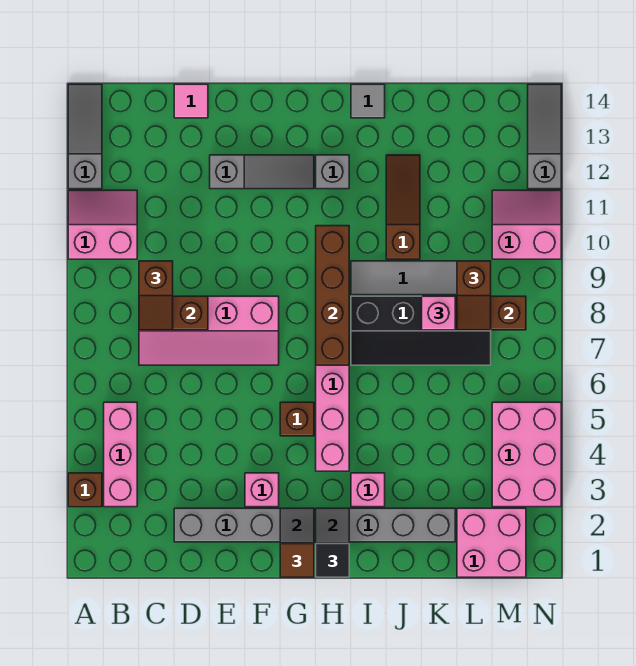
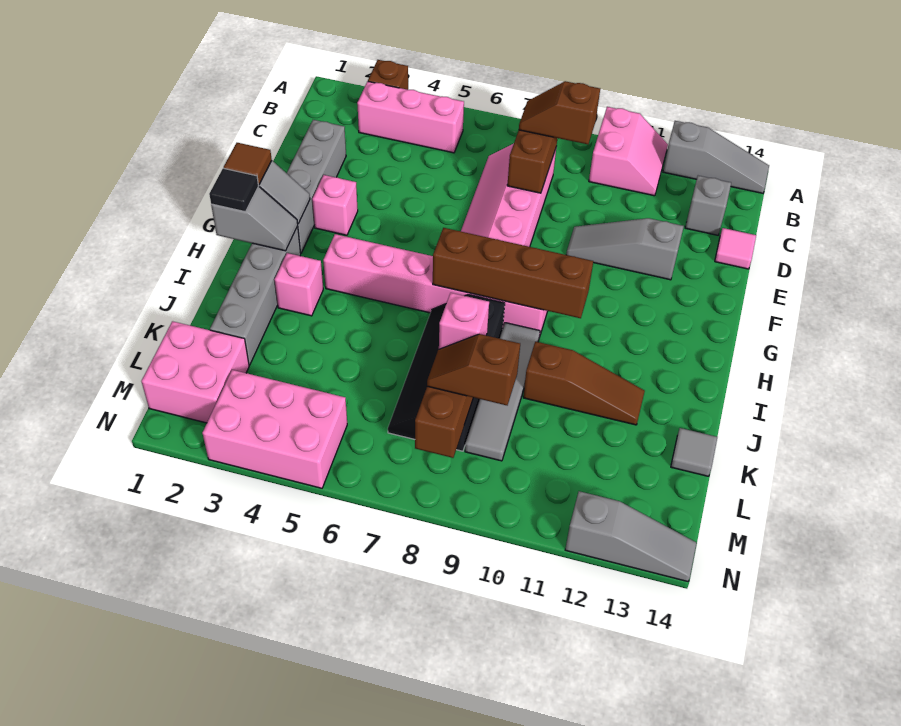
grey 1x3 slope [210,155,314,189] -> grey 1x3 slope turned to [566,218,684,280]
brown 1x1 brick [280,402,314,436] -> none
grey 1x1 brick [316,155,349,189] -> grey 1x1 brick moved to [685,176,731,235]
grey 1x1 tile [351,84,385,118] -> grey 1x1 tile moved to [671,428,717,476]
pink 2x2 slope [492,190,561,259] -> none

